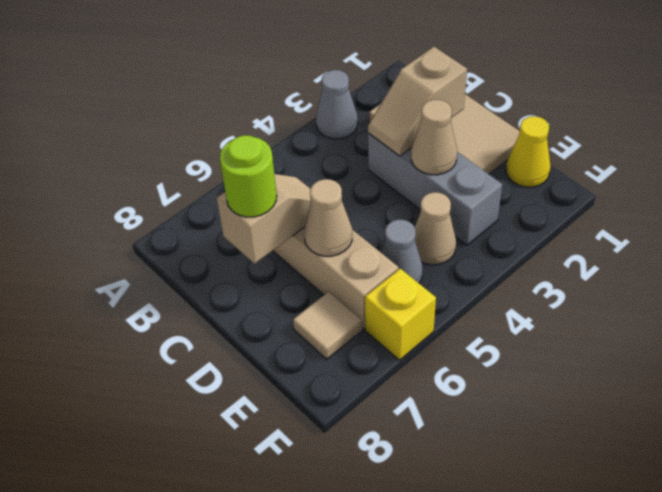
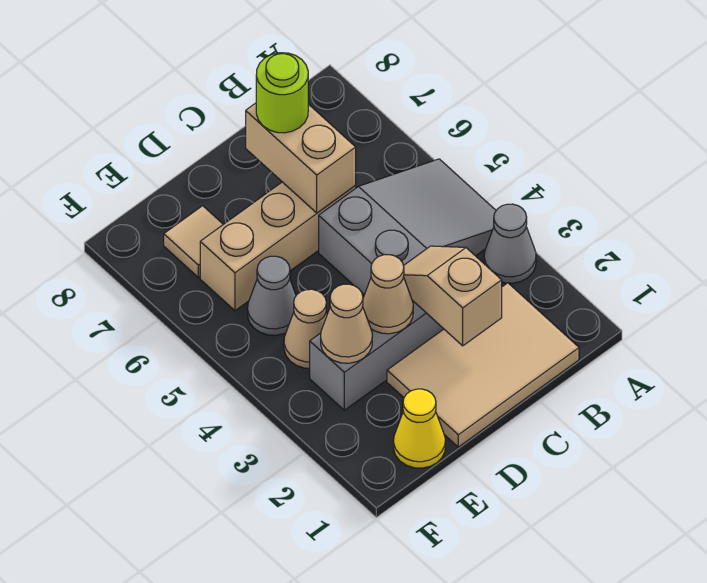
none -> grey 2x3 slope [319,159,496,295]
tan 1x2 slope [217,174,311,264] -> tan 1x2 brick [246,103,356,213]
tan 1x1 cone [304,179,352,256] -> tan 1x1 cone moved to [321,284,372,363]
yellow 1x1 brick [365,268,436,360] -> none

